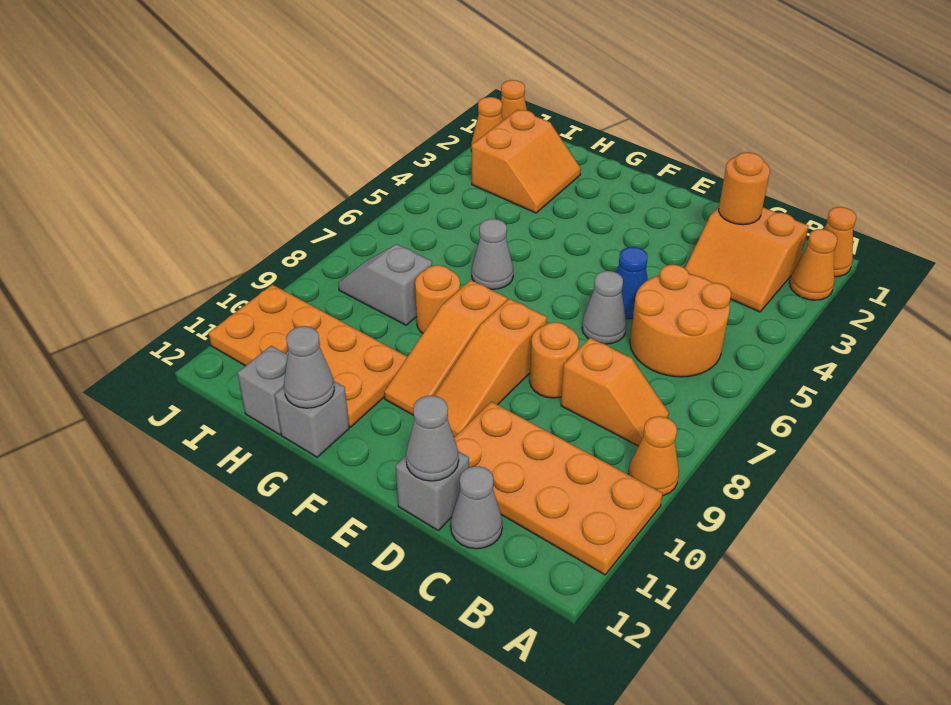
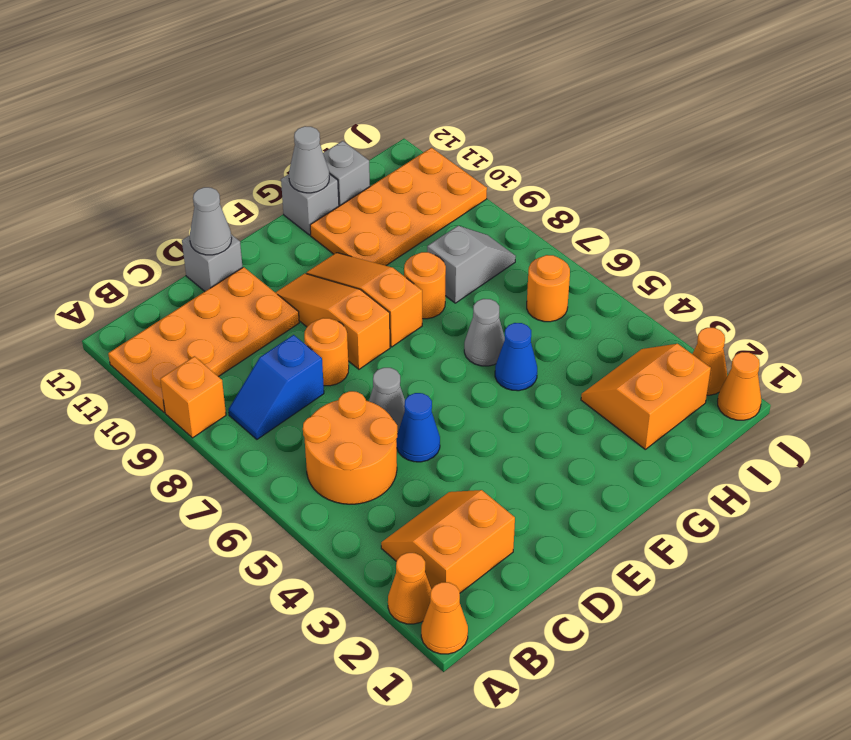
orange 1x1 cone [628,416,679,496] -> orange 1x1 brick [160,356,226,438]
orange 1x2 slope [561,338,669,446] -> blue 1x2 slope [229,335,324,439]
orange 1x1 round brick [719,152,770,225] -> orange 1x1 round brick moved to [527,255,570,322]
grey 1x1 cone [451,466,502,549] -> none
none -> blue 1x1 cone [495,323,537,391]
orange 2x2 slope [472,110,581,213] -> orange 2x2 slope turned to [581,344,711,449]

